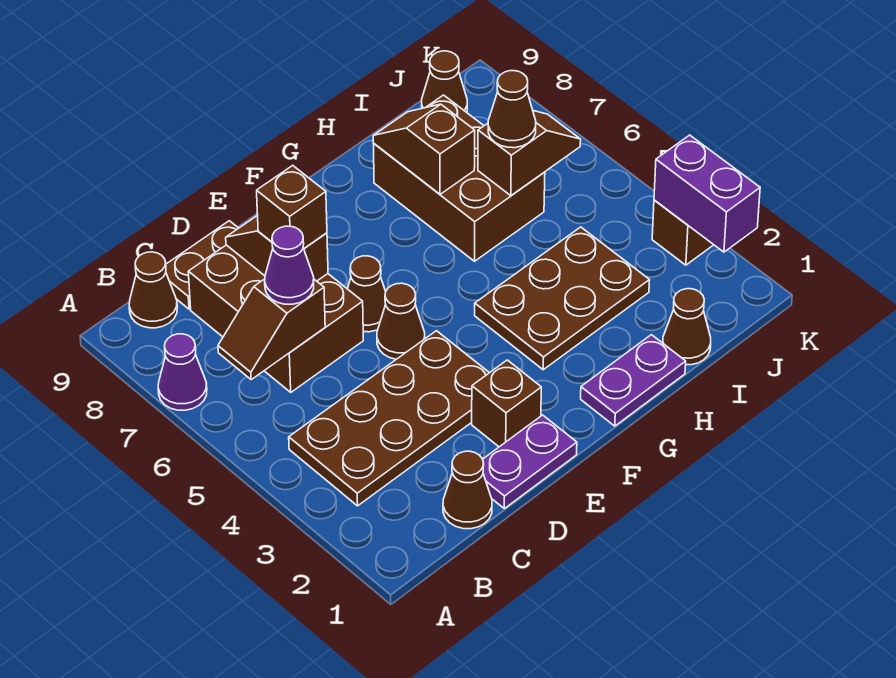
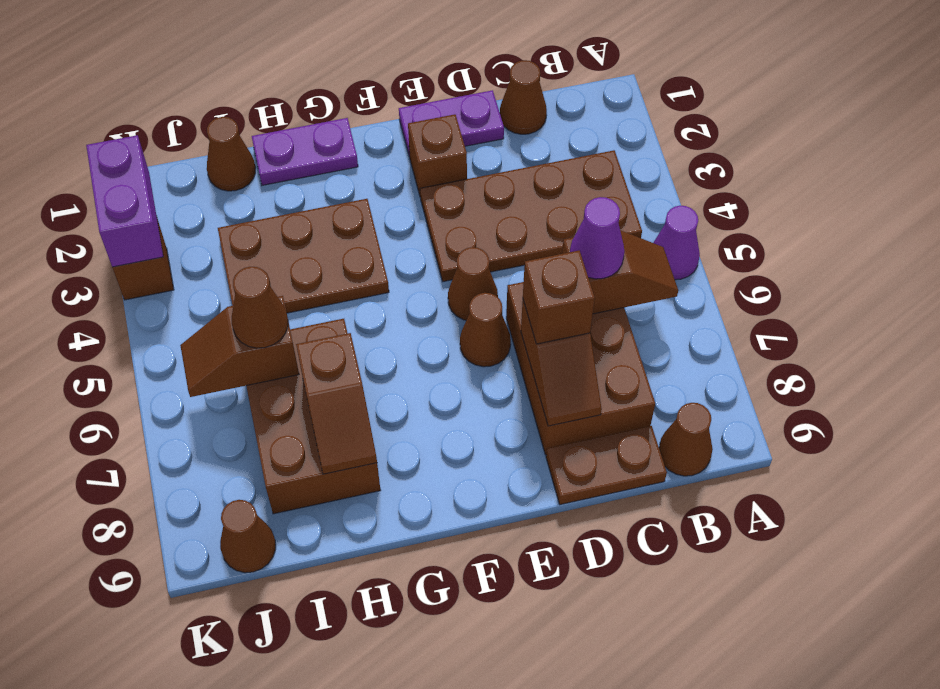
purple 1x1 cone [158,334,207,410] -> purple 1x1 cone moved to [653,206,700,280]

